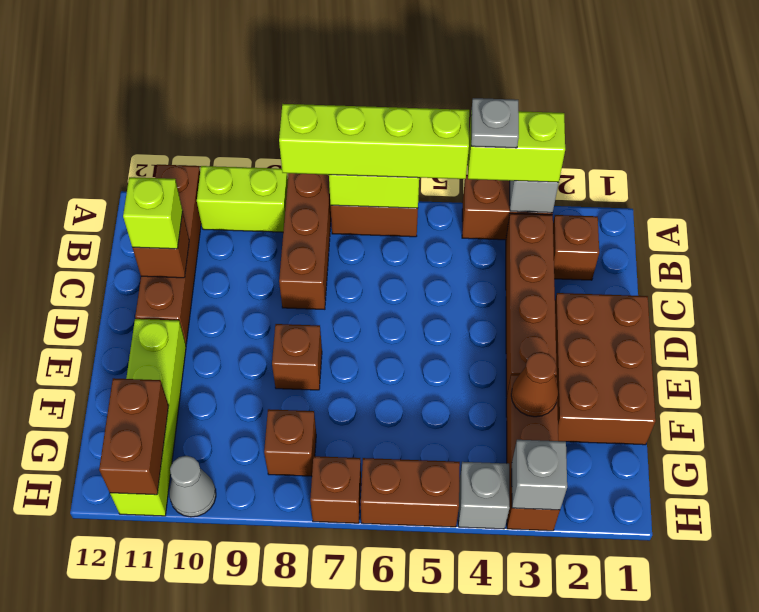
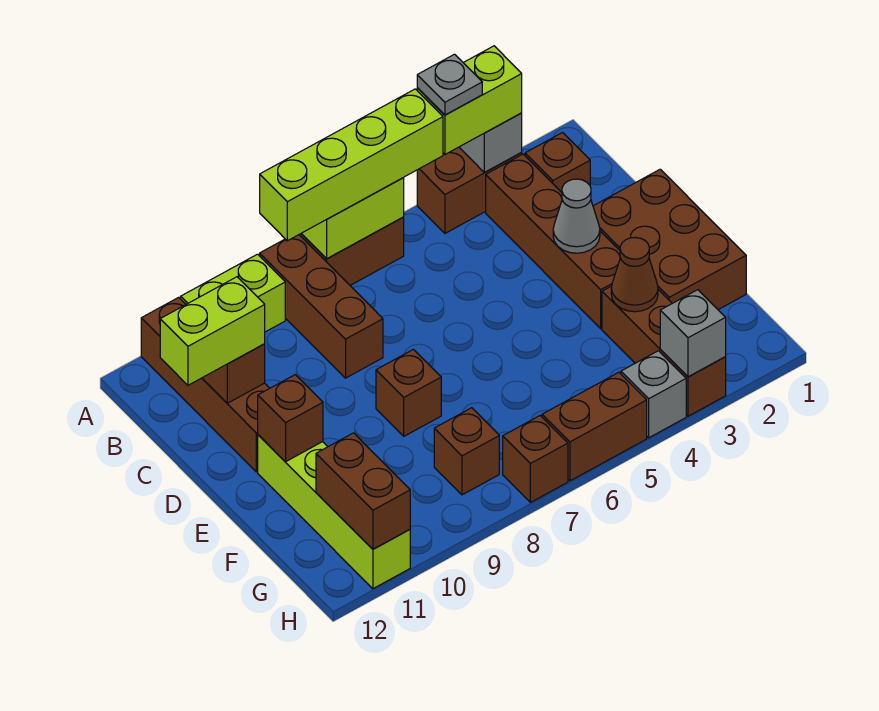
lime 1x1 brick [123,177,183,249] -> lime 1x2 brick [160,277,265,385]
none -> brown 1x1 brick [258,375,323,462]
grey 1x1 cone [169,456,216,517] -> grey 1x1 cone moved to [553,179,600,253]

